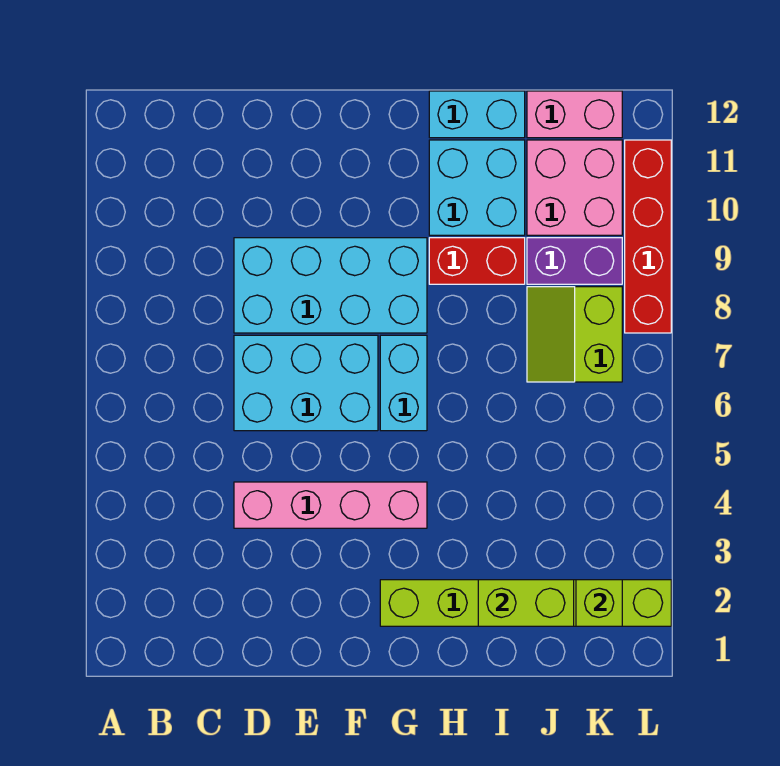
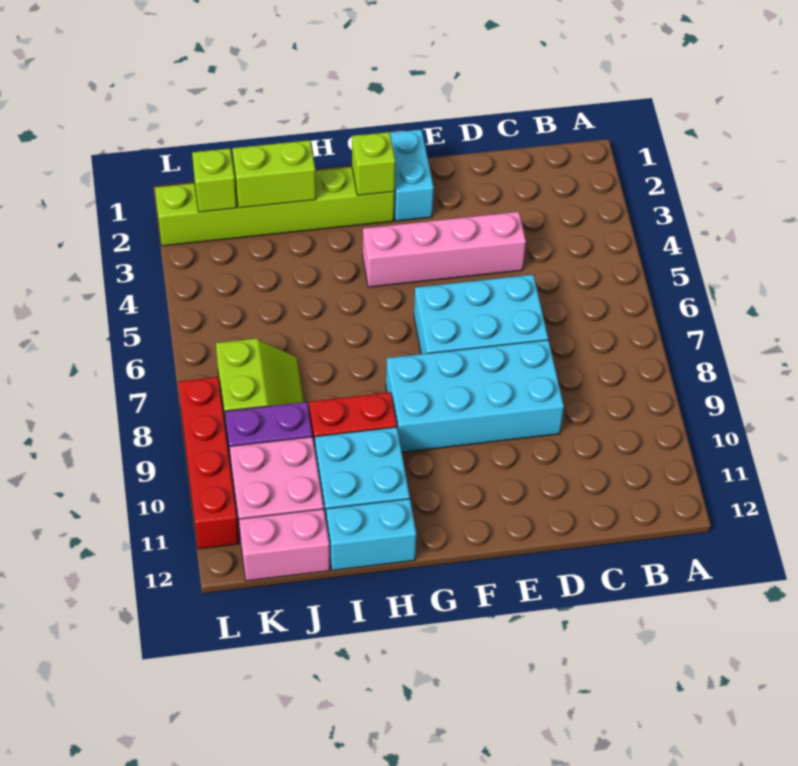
none -> lime 1x1 brick [352,132,395,195]
cyan 1x2 brick [380,335,427,431] -> cyan 1x2 brick moved to [390,129,434,221]

